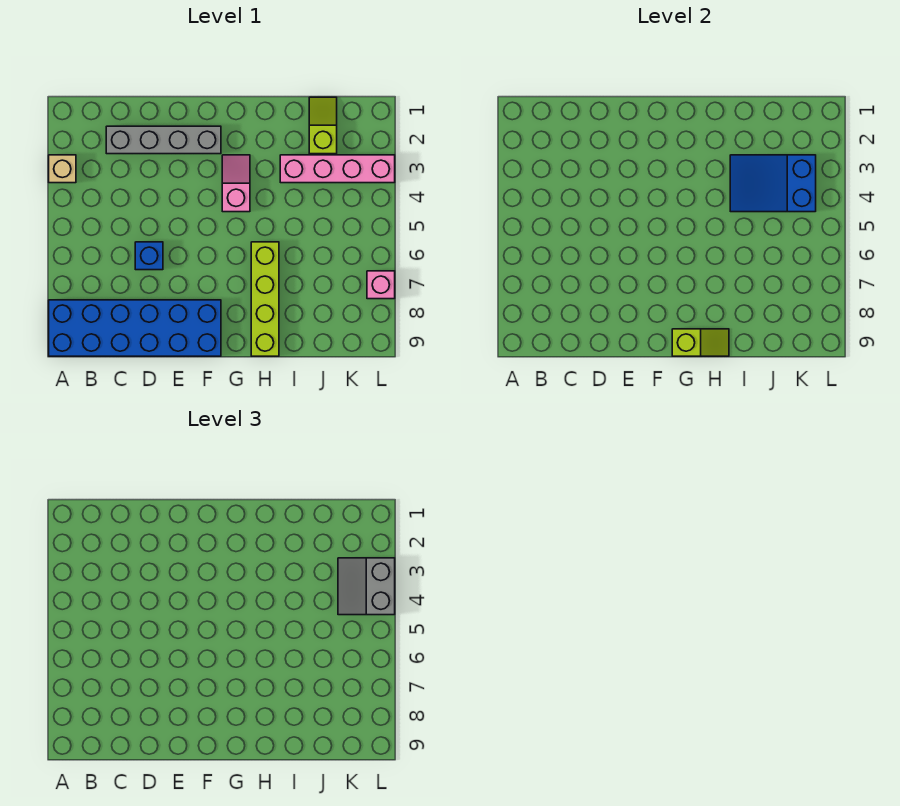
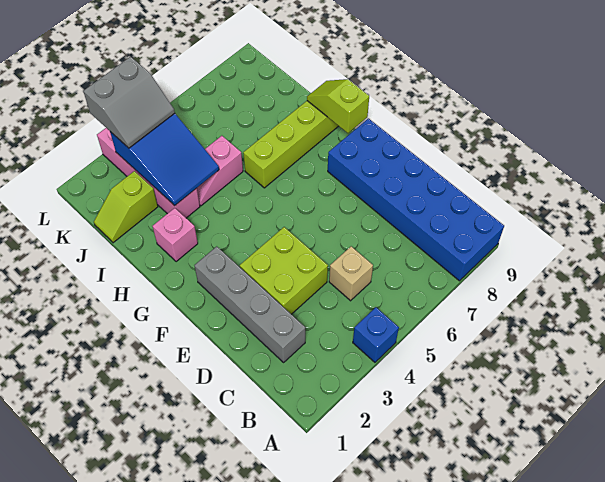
tan 1x1 brick [49,155,76,183] -> tan 1x1 brick moved to [329,246,373,301]
none -> lime 2x2 brick [240,227,328,314]
blue 1x1 brick [135,242,163,270] -> blue 1x1 brick moved to [353,307,399,362]
pink 1x2 slope [222,155,250,212] -> pink 1x2 slope moved to [197,136,243,206]
pink 1x1 brick [367,271,395,299] -> pink 1x1 brick moved to [152,208,198,262]

